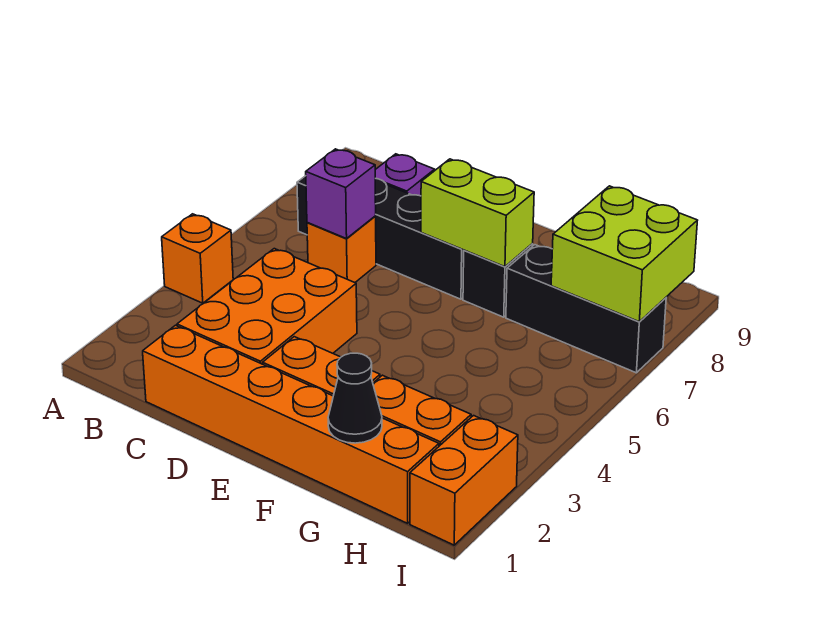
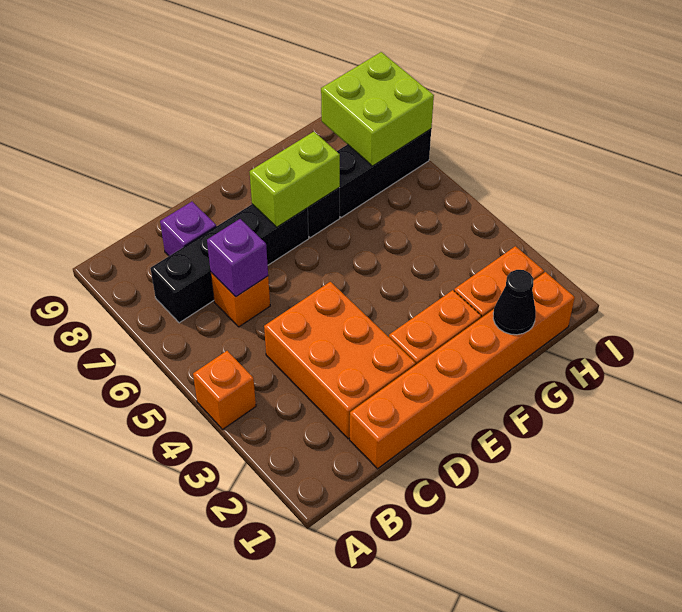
orange 1x2 brick [410,416,518,545] -> none

